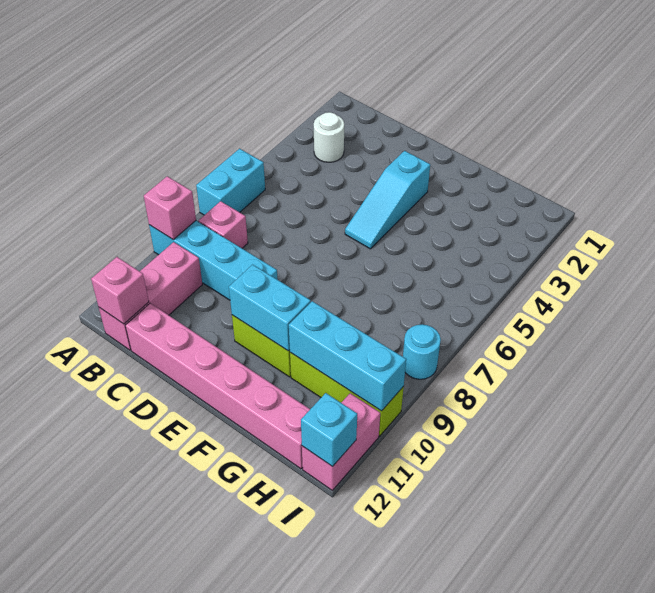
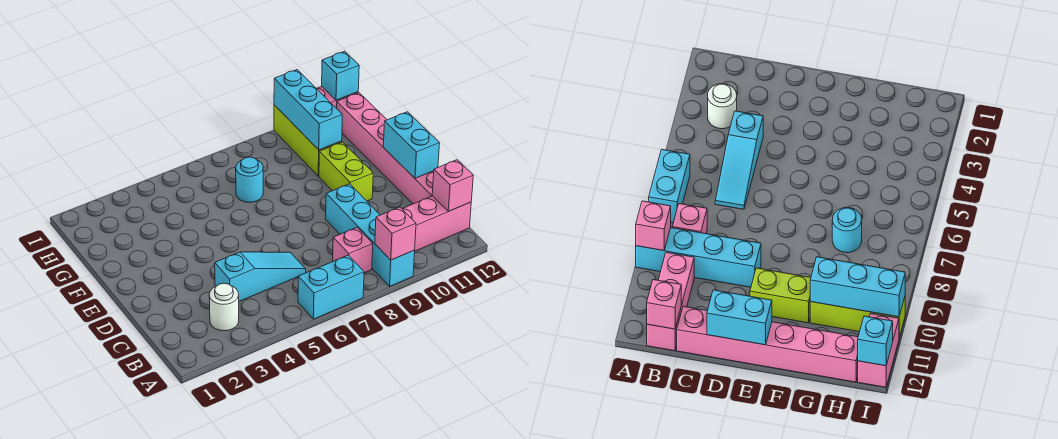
cyan 1x3 slope [345,151,430,249] -> cyan 1x3 slope moved to [215,252,306,301]
cyan 1x2 brick [229,265,311,351] -> cyan 1x2 brick moved to [383,112,440,178]
cyan 1x1 round brick [403,324,441,379] -> cyan 1x1 round brick moved to [236,157,263,202]

